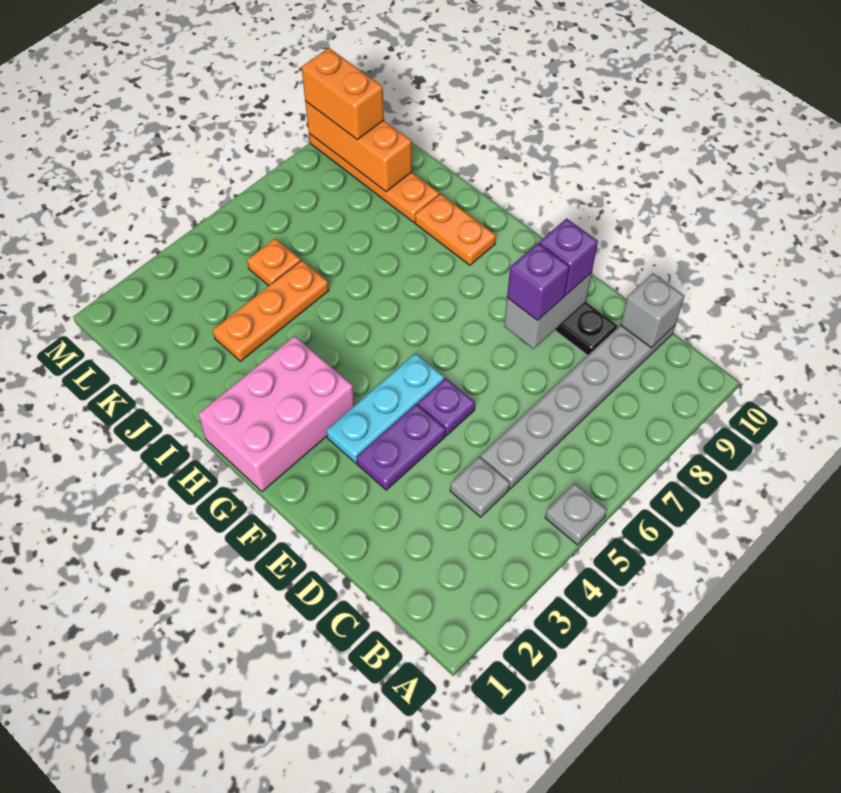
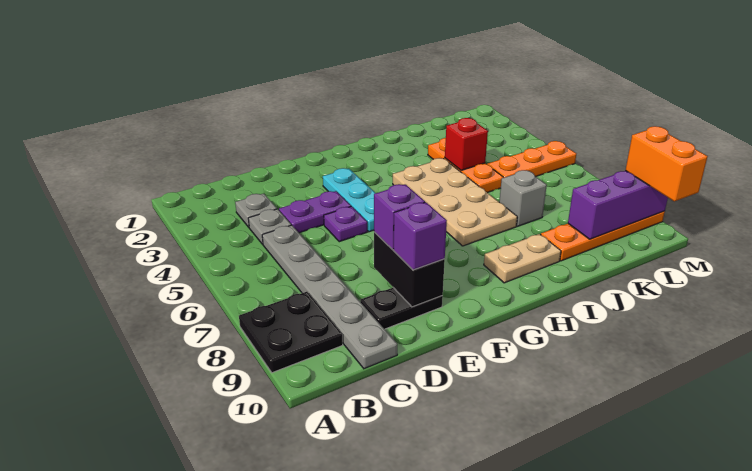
grey 1x1 plate [545,483,607,545] -> grey 1x1 plate moved to [235,194,277,227]
none -> black 2x2 plate [239,292,343,373]
grey 1x1 brick [621,273,684,348] -> grey 1x1 brick moved to [499,170,547,226]
purple 1x2 plate [357,404,446,490] -> purple 1x2 plate turned to [279,191,351,233]
grey 1x2 brick [504,273,592,349] -> black 1x2 brick [374,232,445,307]
pink 2x3 brick [198,336,355,492] -> none
none -> tan 2x4 plate [393,158,517,246]
orange 1x2 plate [415,194,496,265] -> tan 1x2 plate [484,234,561,283]
none -> red 1x1 brick [445,118,488,170]
orange 1x1 plate [247,239,301,286] -> orange 1x3 plate [487,141,576,178]
orange 1x3 brick [305,101,412,192] -> purple 1x3 brick [568,171,668,239]
orange 1x2 brick [302,48,384,140] -> orange 1x2 brick turned to [625,126,708,201]

